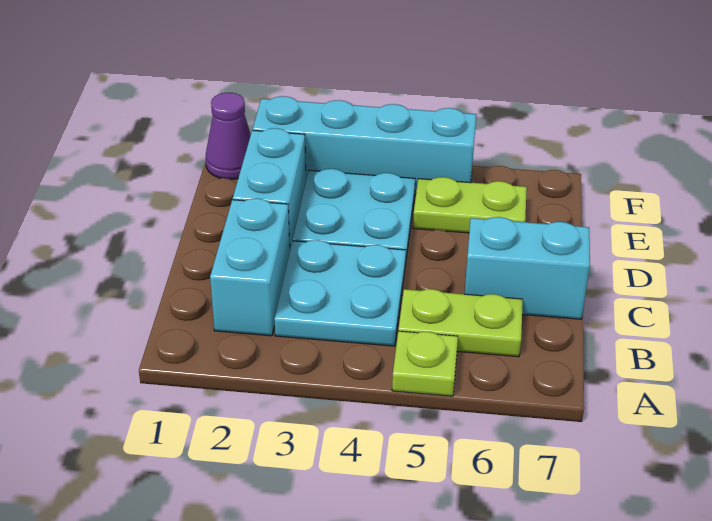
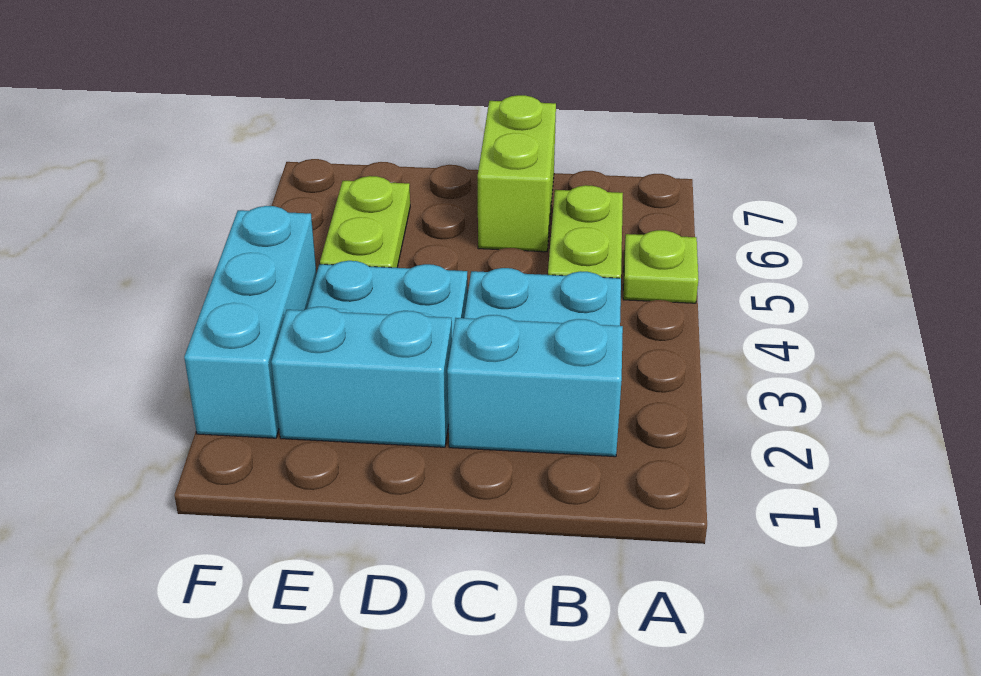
cyan 1x2 brick [465,217,590,319] -> lime 1x2 brick [478,95,556,252]
purple 1x1 cone [206,92,251,179] -> none
cyan 1x4 brick [253,96,476,194] -> cyan 1x3 brick [184,206,316,438]

